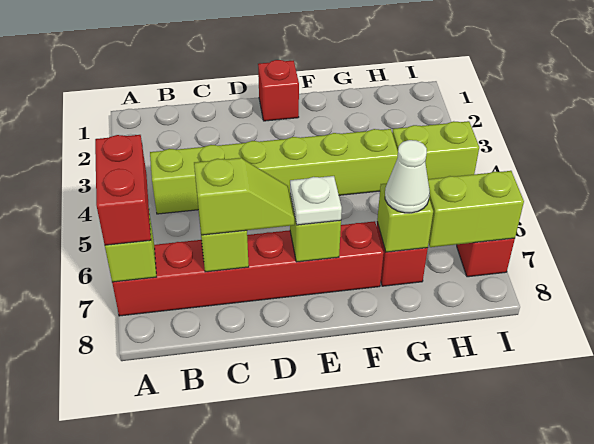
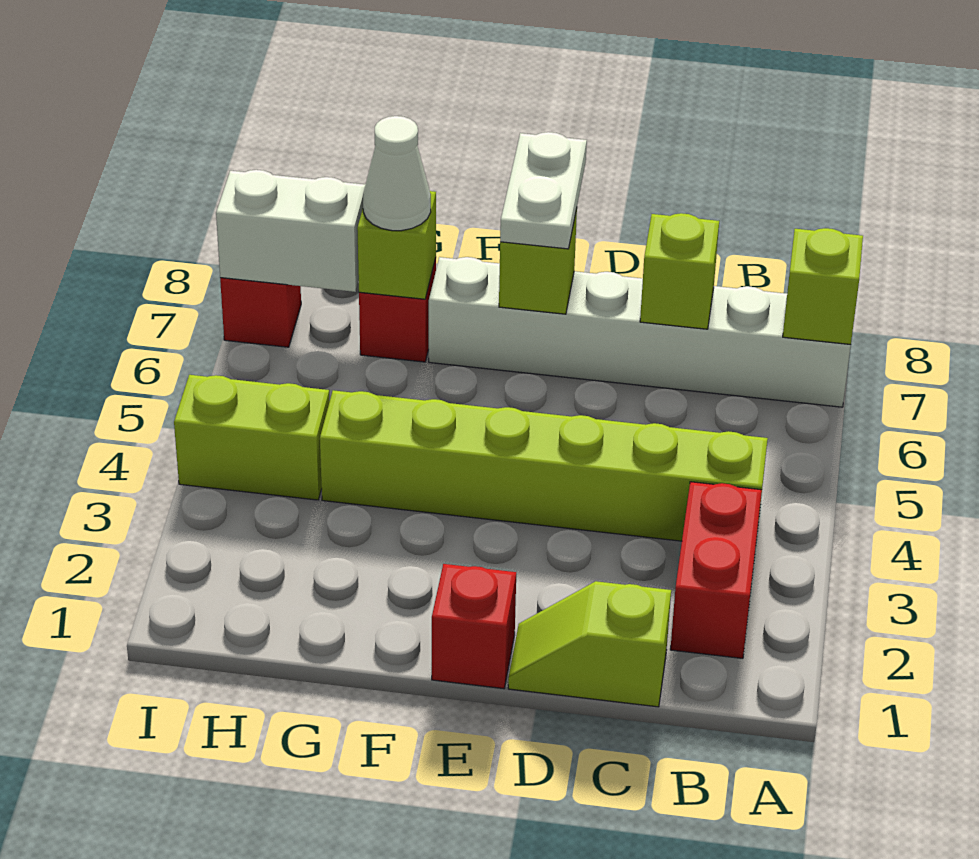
red 1x2 brick [95,135,151,245] -> red 1x2 brick moved to [670,482,762,658]
red 1x6 brick [112,221,384,316] -> white 1x6 brick [429,257,851,407]
lime 1x2 slope [194,158,294,235] -> lime 1x2 slope moved to [508,581,671,707]
white 1x1 plate [290,176,342,225] -> white 1x2 plate [500,132,587,249]
lime 1x2 brick [428,171,524,247] -> white 1x2 brick [216,170,366,292]

